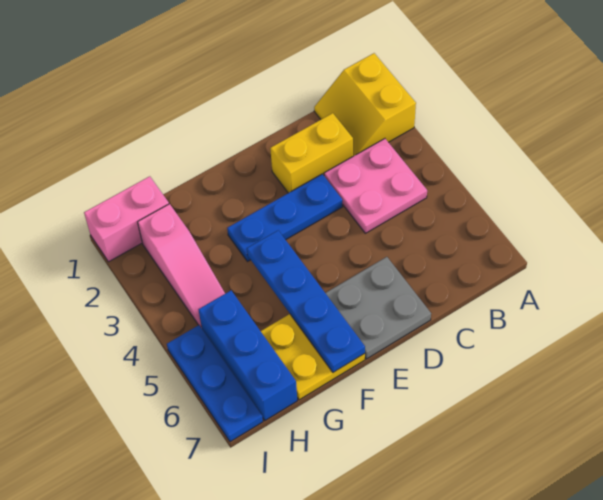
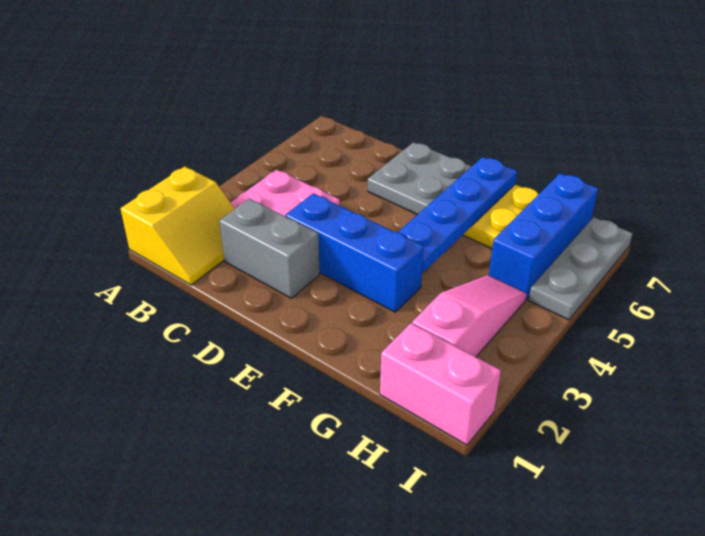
yellow 1x2 brick [270,113,353,193] -> grey 1x2 brick [219,199,320,298]
blue 1x3 plate [227,174,343,262] -> blue 1x3 brick [285,193,424,312]
blue 1x3 plate [167,325,263,442] -> grey 1x3 plate [529,217,633,320]

